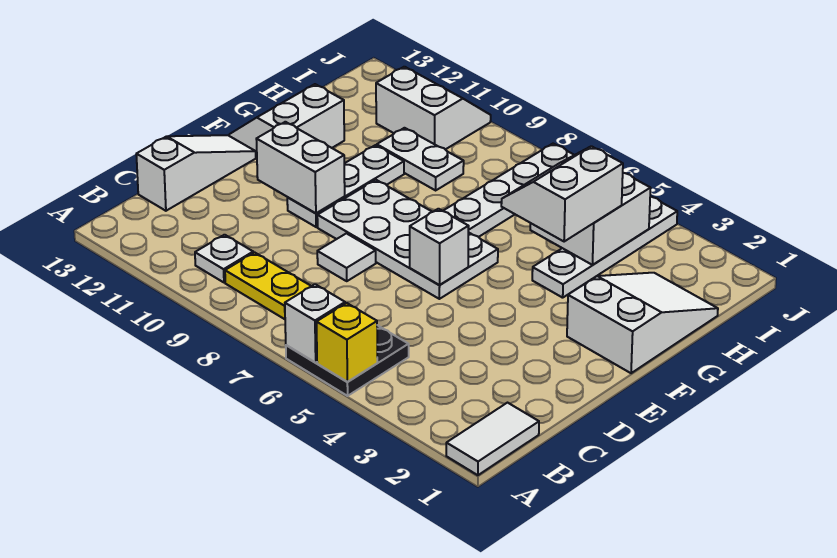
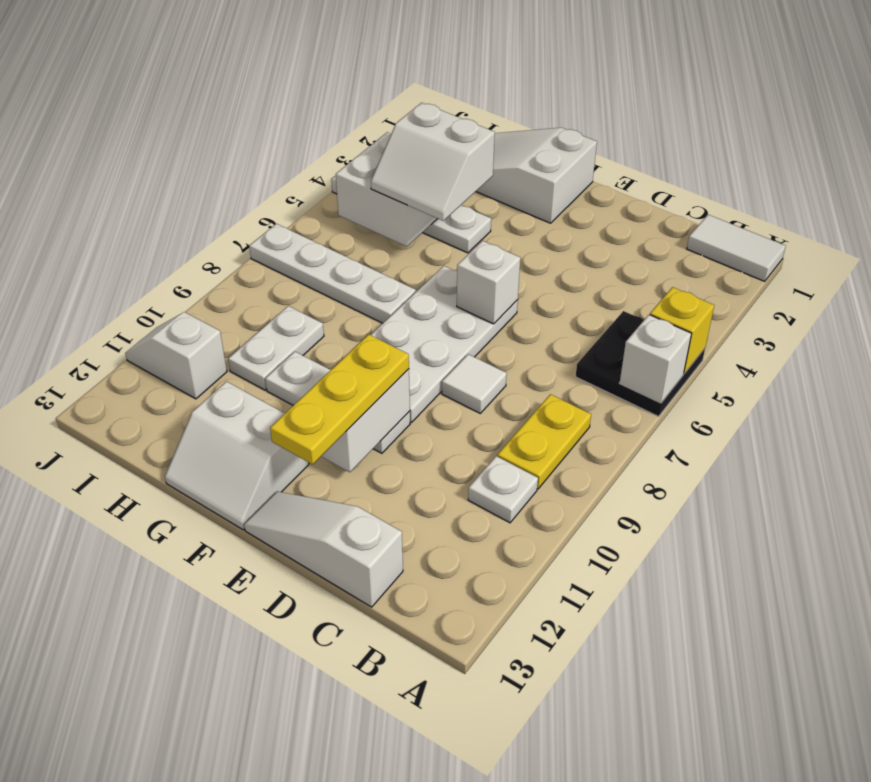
none -> yellow 1x3 plate [270,334,409,464]
white 2x2 slope [376,67,491,149] -> white 1x2 slope [125,312,227,399]

